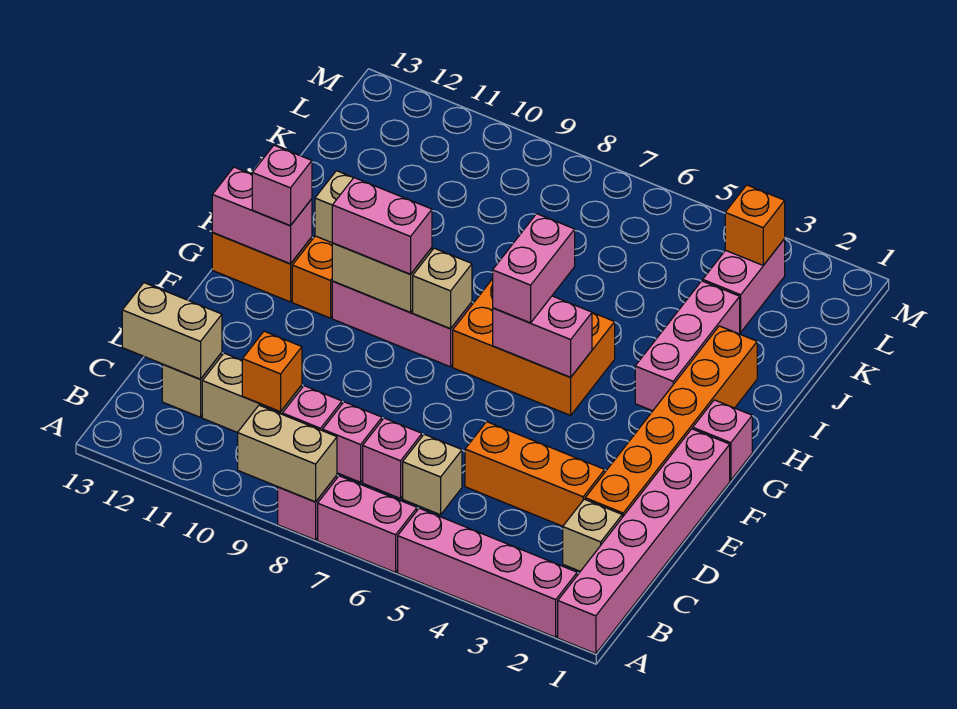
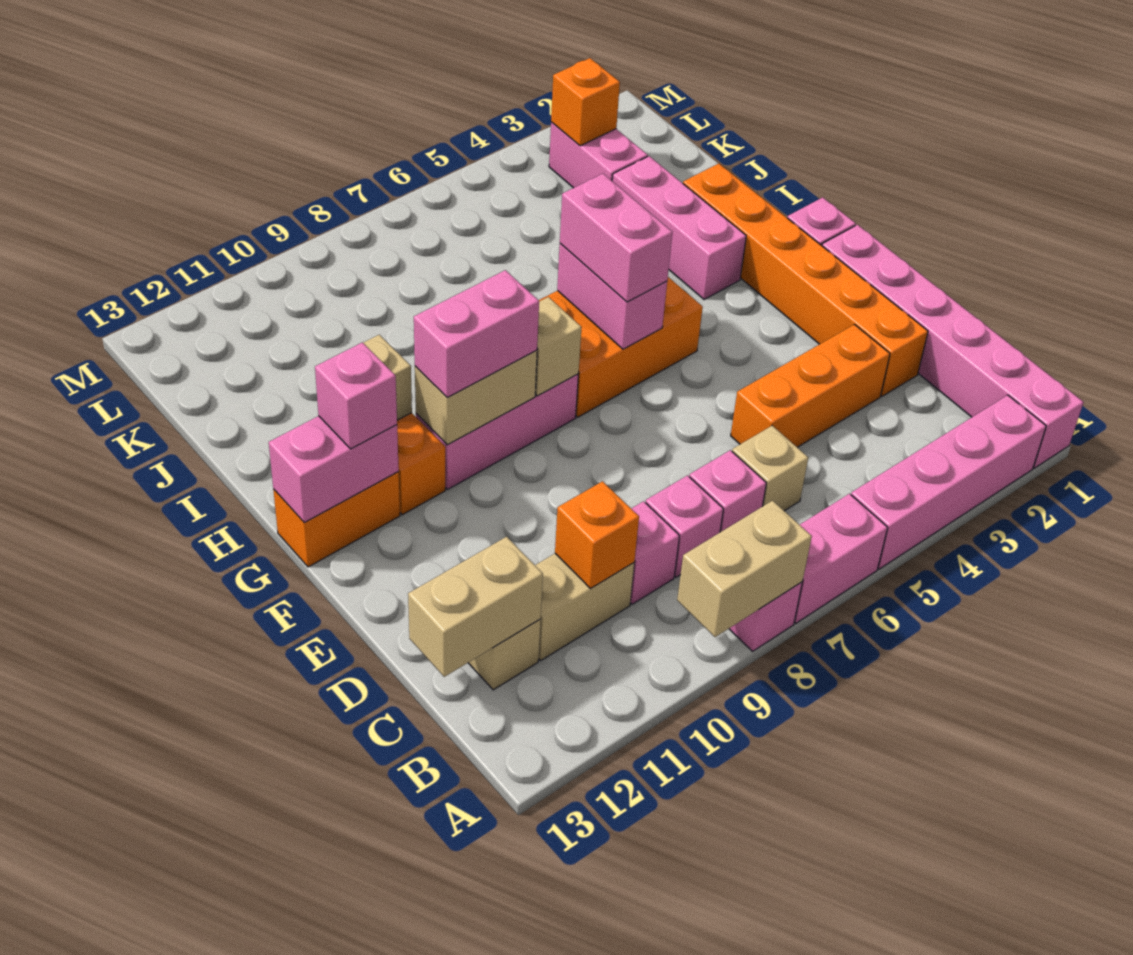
tan 1x1 brick [563,499,622,571] -> none
pink 1x2 brick [493,296,592,377] -> pink 1x2 brick turned to [557,244,667,349]

